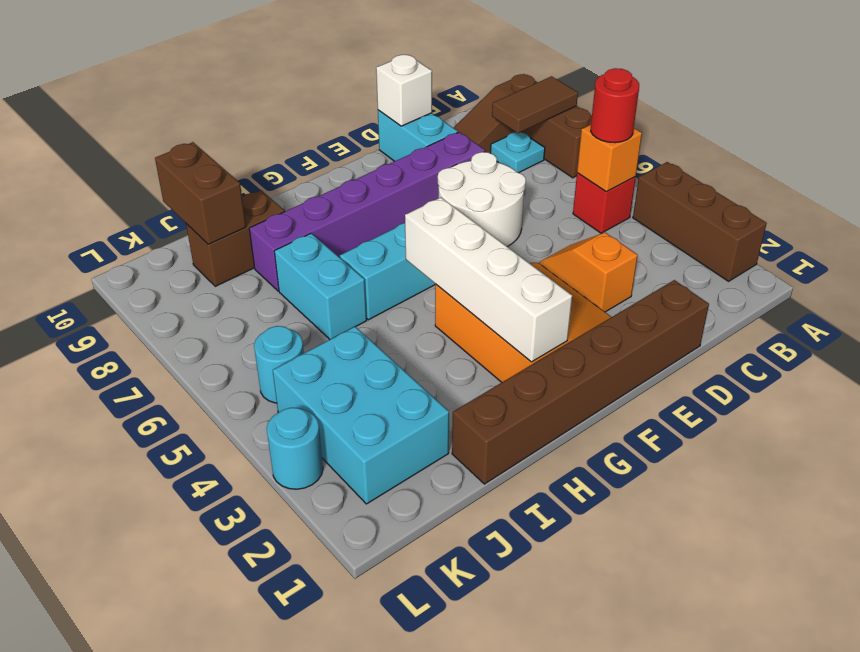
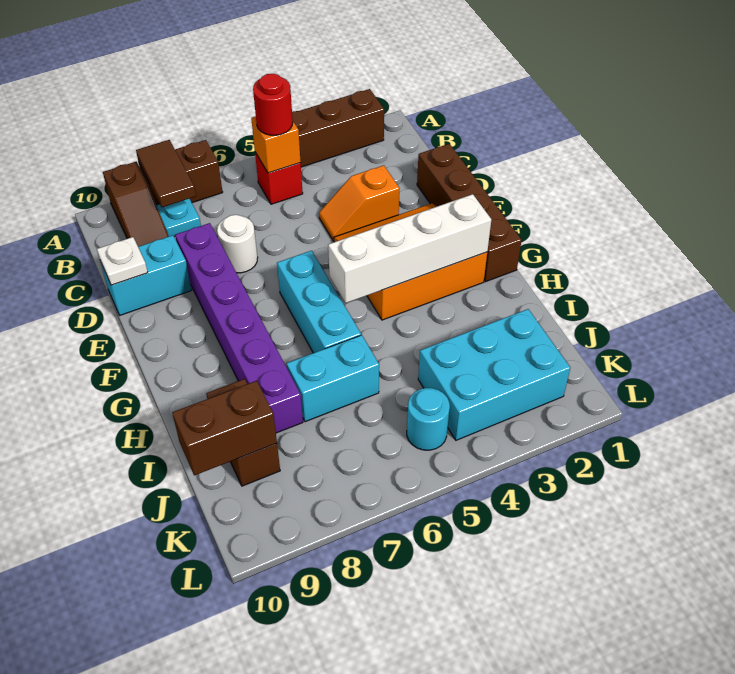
brown 1x6 brick [452,280,709,484] -> brown 1x4 brick [417,144,522,282]
white 2x2 round brick [438,152,526,247] -> white 1x1 round brick [217,215,258,273]
white 1x1 brick [376,55,432,126] -> white 1x1 plate [97,237,148,285]
cyan 1x1 round brick [267,408,323,489] -> none

